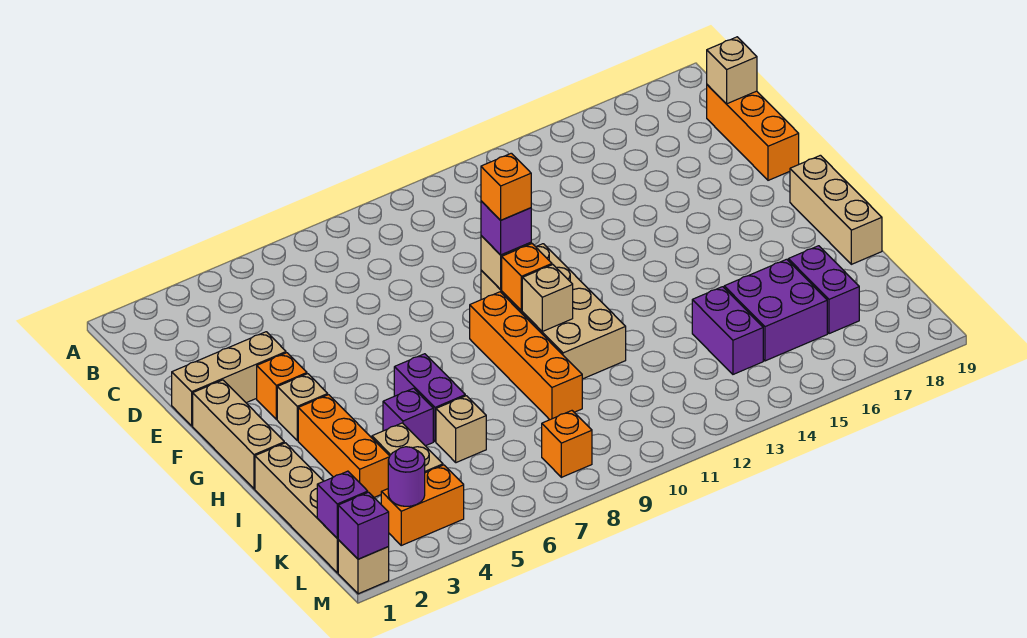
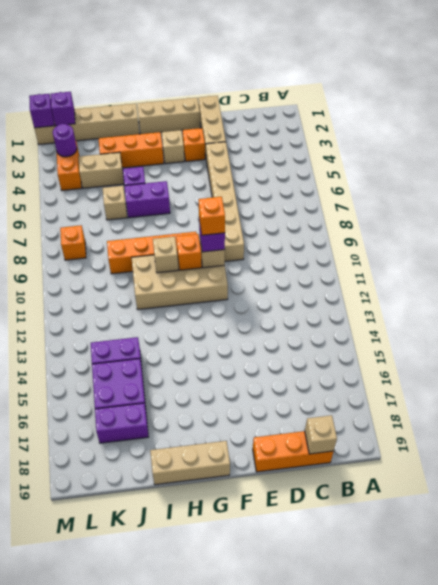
none -> tan 1x6 brick [206,142,244,261]

